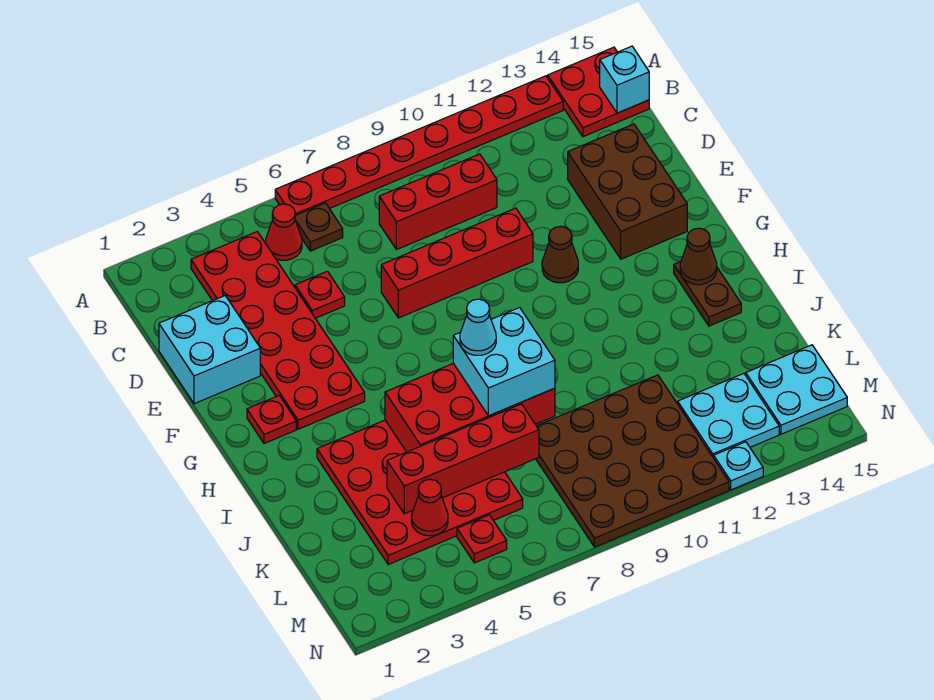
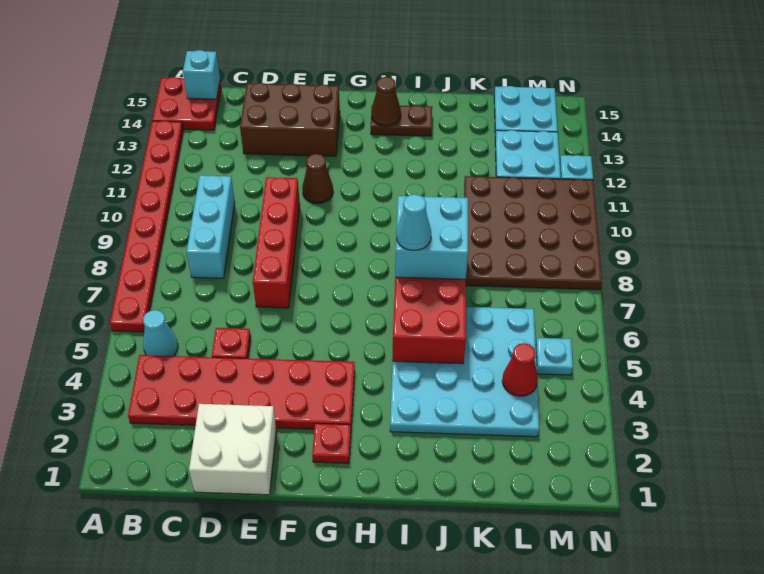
red 1x1 cone [266,204,302,260] -> cyan 1x1 cone [143,310,178,356]
brown 1x1 plate [295,203,343,251] -> none
red 1x3 brick [379,154,497,250] -> cyan 1x3 brick [186,175,235,278]
cyan 2x2 brick [159,296,260,404] -> white 2x2 brick [189,404,276,495]
red 4x4 plate [317,420,523,565] -> cyan 4x4 plate [390,307,539,437]
red 1x4 brick [387,404,539,514] -> none
red 1x1 plate [457,515,507,563] -> cyan 1x1 plate [536,338,573,375]

